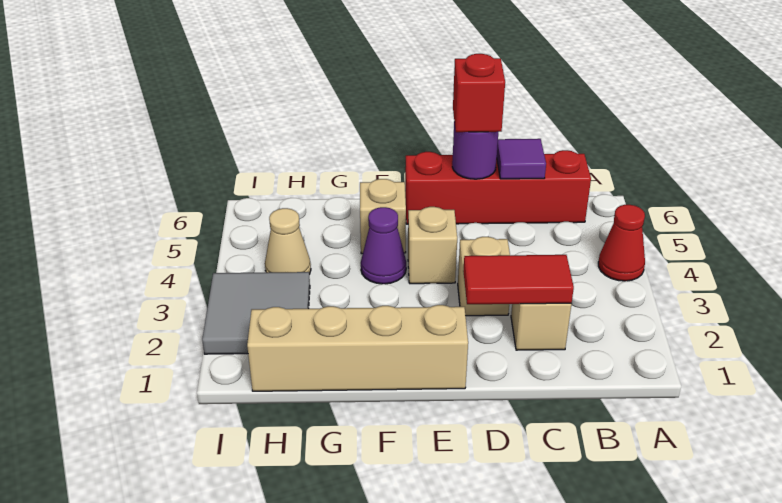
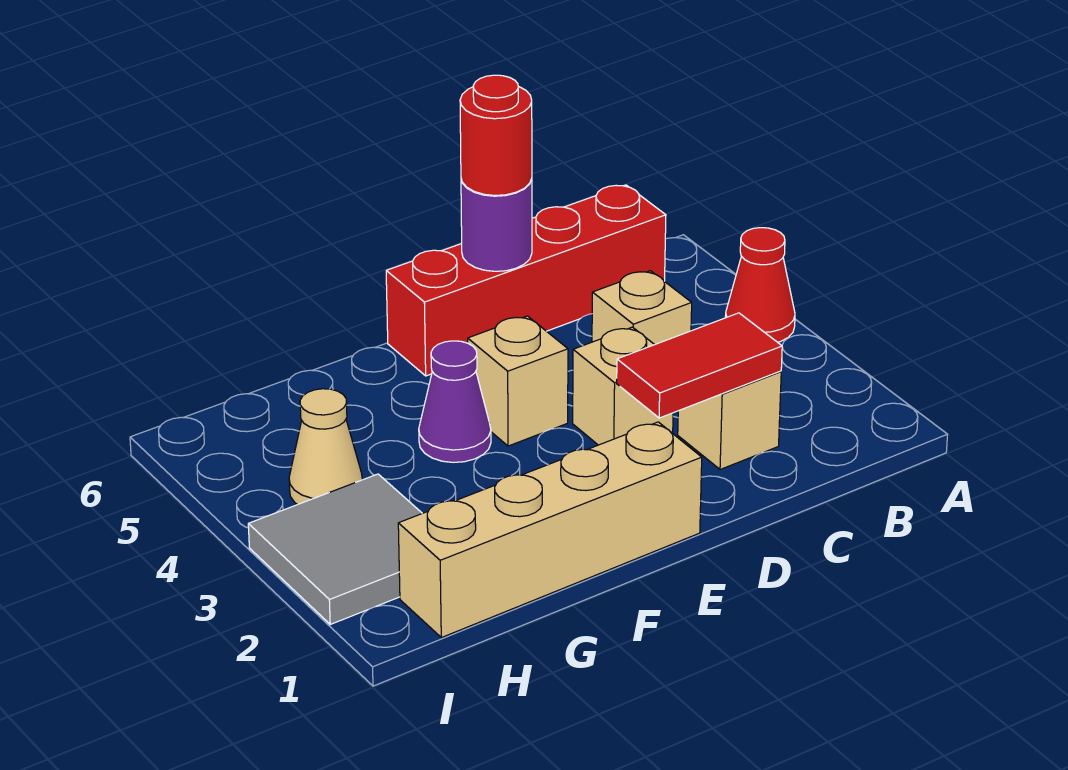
purple 1x1 tile [497,139,546,179] -> none
red 1x1 brick [453,54,505,132] -> red 1x1 round brick [460,75,532,195]
tan 1x1 brick [360,179,406,254] -> tan 1x1 brick moved to [592,271,692,345]

